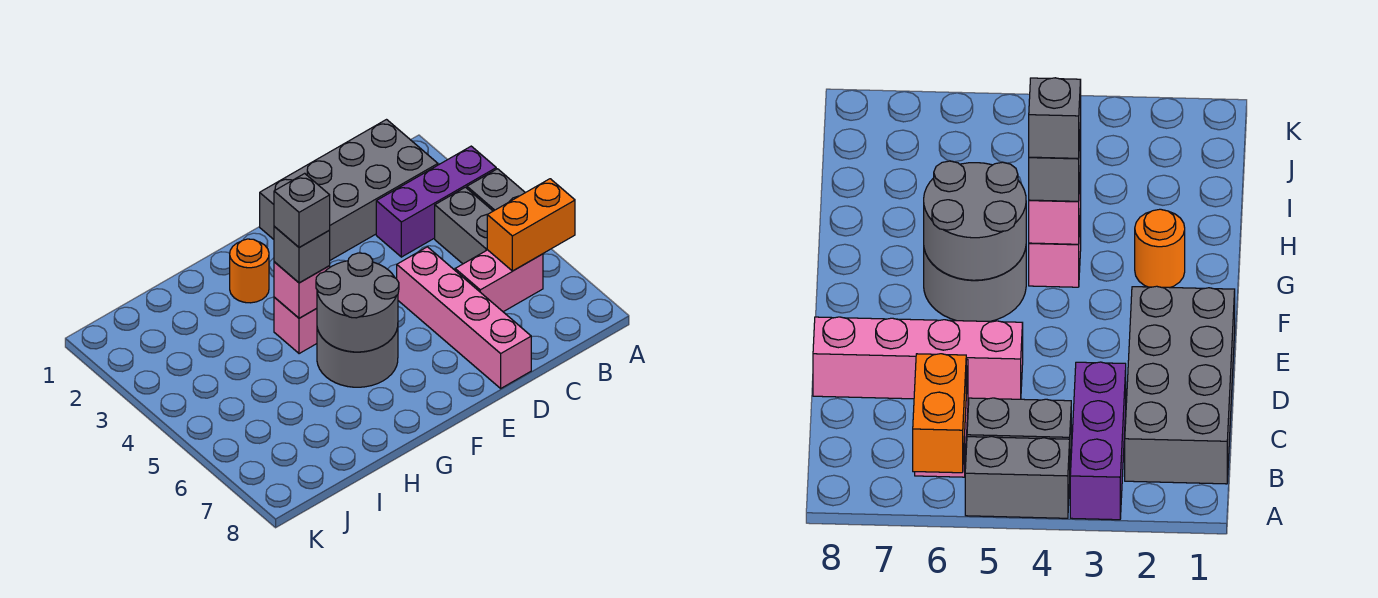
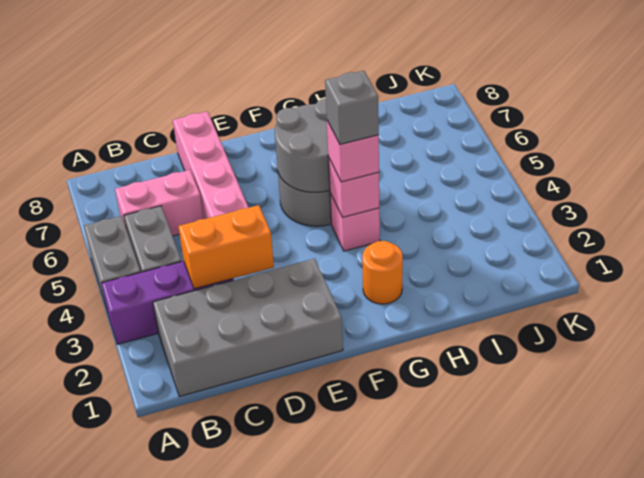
orange 1x2 brick [487,179,575,271] -> orange 1x2 brick moved to [178,205,274,289]
grey 1x1 brick [274,227,330,283] -> pink 1x1 brick [327,121,379,182]

